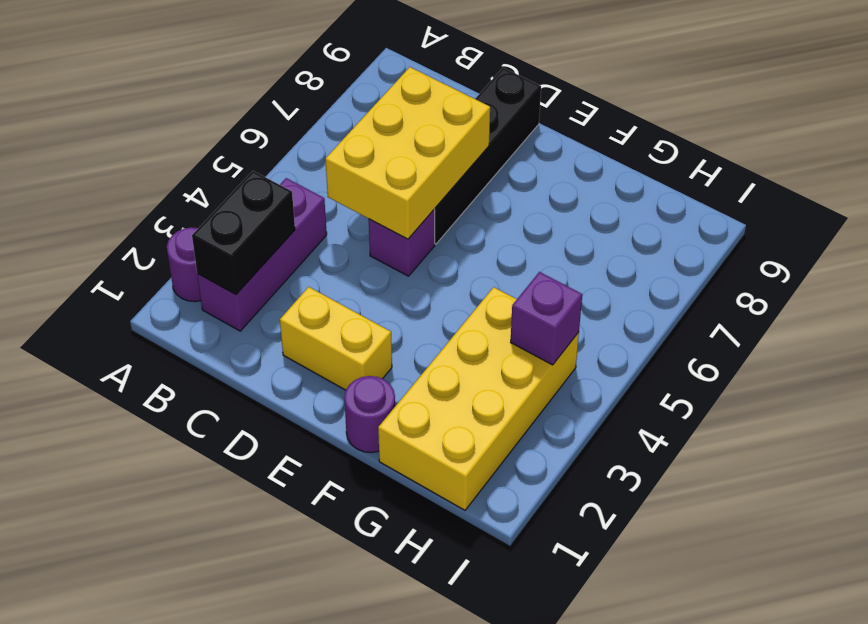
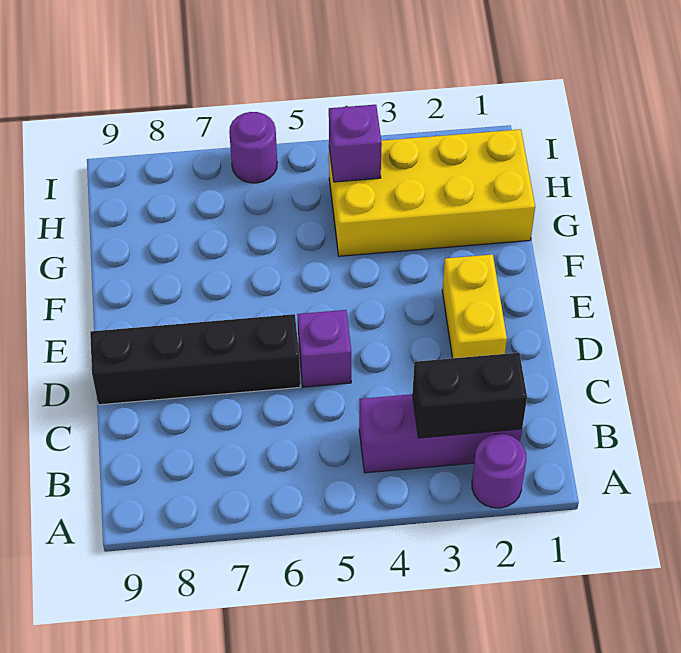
yellow 2x3 brick [325,67,490,239] -> none
purple 1x1 round brick [344,376,395,453] -> purple 1x1 round brick moved to [229,112,277,183]

